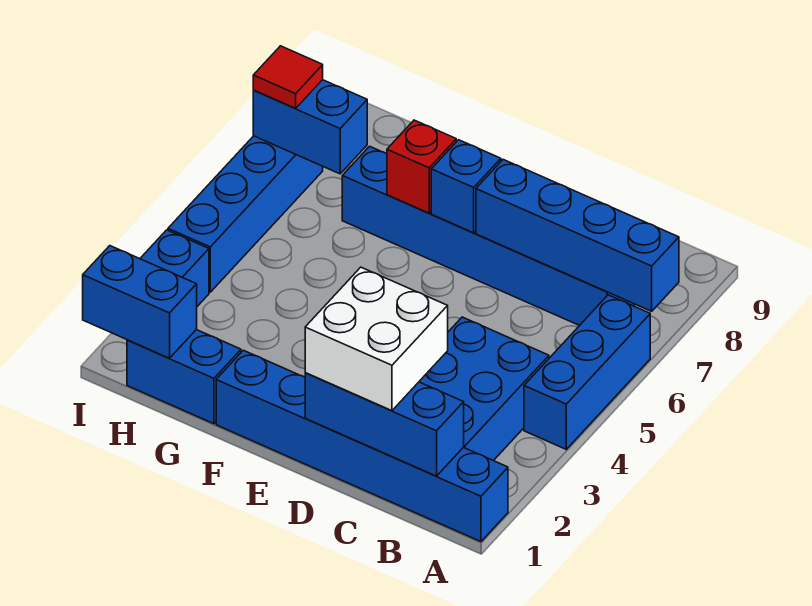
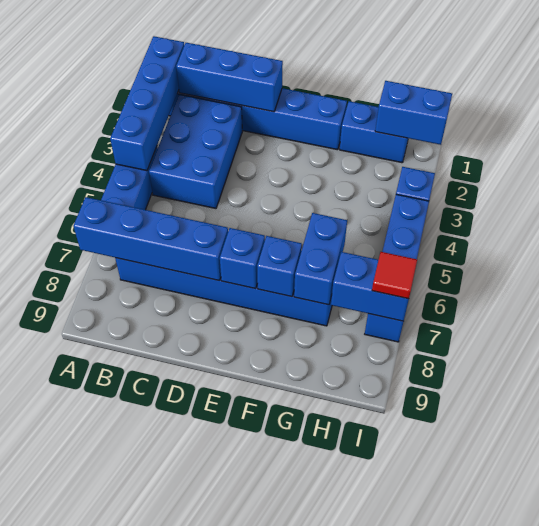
none -> blue 1x4 brick [110,36,184,171]
white 2x2 brick [305,267,448,411] -> none
red 1x1 brick [387,120,456,213] -> blue 1x1 brick [257,236,302,297]
none -> blue 1x2 brick [294,213,347,305]

